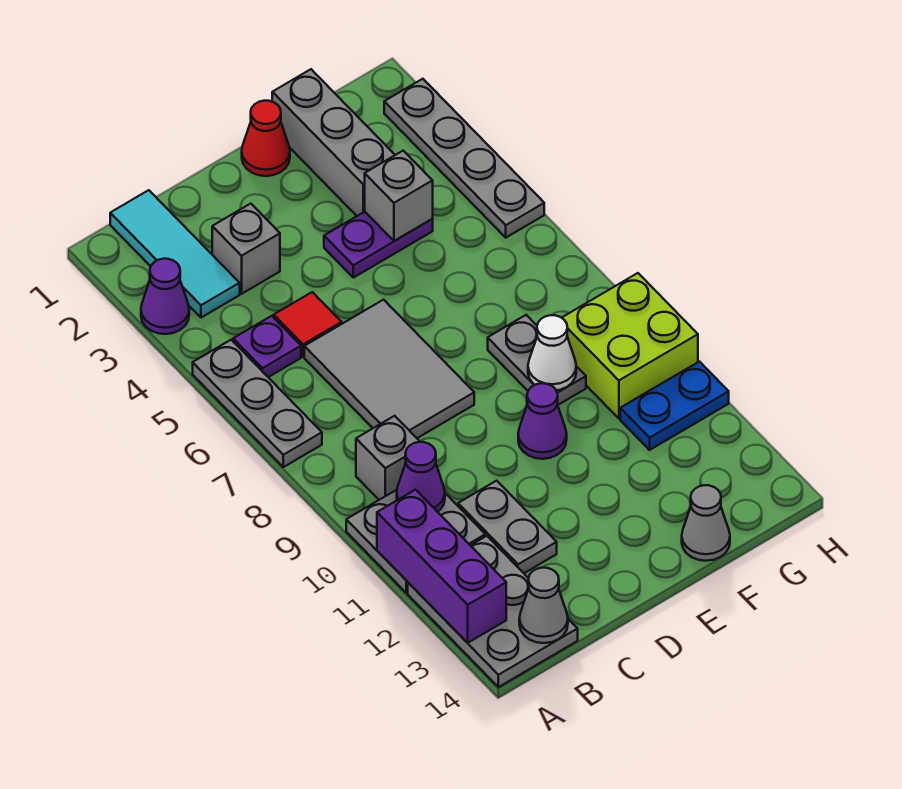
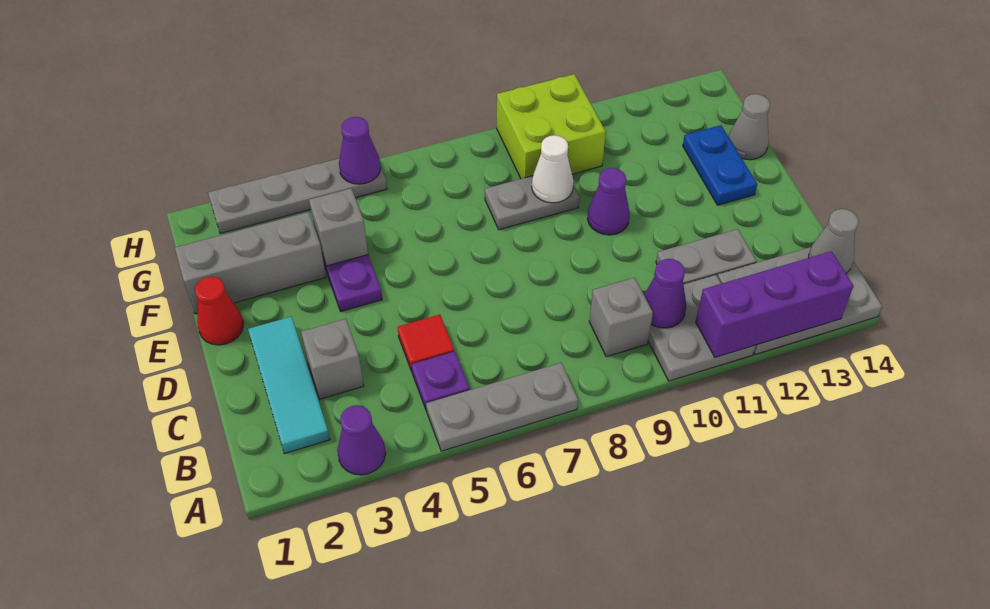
cyan 1x3 tile [110,190,240,318] -> cyan 1x3 tile turned to [248,317,330,454]
grey 2x3 tile [304,300,474,438] -> none
blue 1x2 plate [620,362,729,450] -> blue 1x2 plate moved to [683,125,757,205]
none -> purple 1x1 cone [339,117,381,184]

